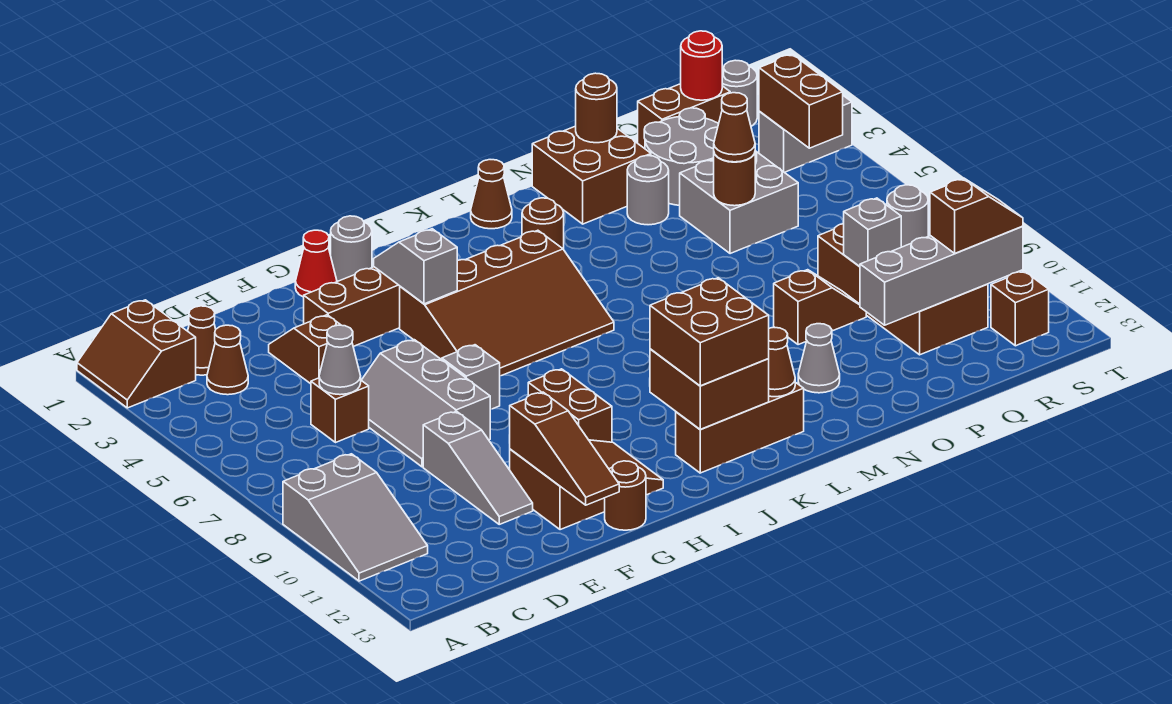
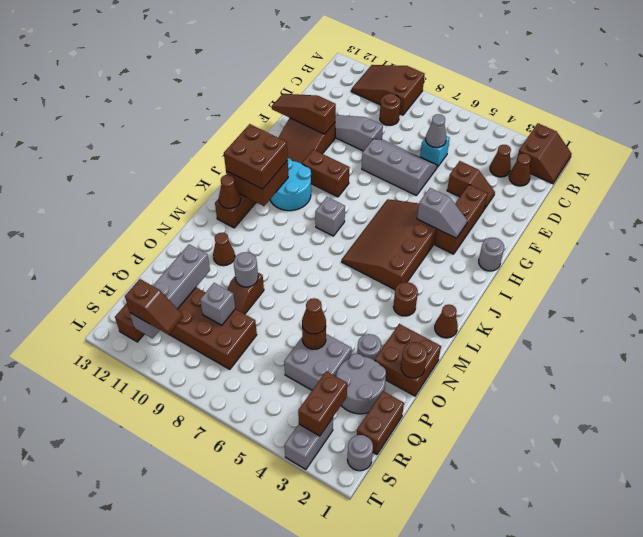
brown 2x2 slope [77,300,196,408] -> brown 2x2 slope turned to [516,123,572,184]
grey 2x3 slope [283,454,428,581] -> brown 2x3 slope [351,65,425,115]
brown 1x1 brick [311,378,369,443] -> cyan 1x1 brick [420,137,450,167]
red 1x1 cone [295,230,337,297] -> none
grey 1x1 brick [442,345,500,409] -> grey 1x1 brick moved to [315,197,345,236]
brown 1x1 round brick [605,461,646,530] -> brown 1x1 round brick moved to [380,93,401,126]
none -> cyan 2x2 round brick [270,158,311,211]
grey 1x1 cone [798,324,840,393] -> brown 1x1 cone [213,232,235,266]
red 1x1 round brick [681,31,722,100] -> none
grey 1x1 round brick [887,185,928,247] -> grey 1x1 round brick moved to [234,252,258,287]
brown 1x2 slope [930,178,1023,253] -> brown 1x2 slope turned to [125,279,183,335]
brown 1x2 brick [759,54,843,148] -> brown 1x2 brick turned to [298,371,347,436]

